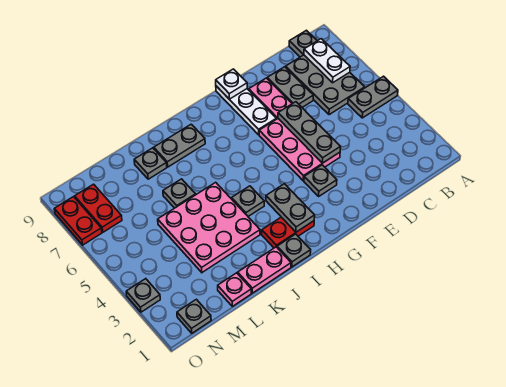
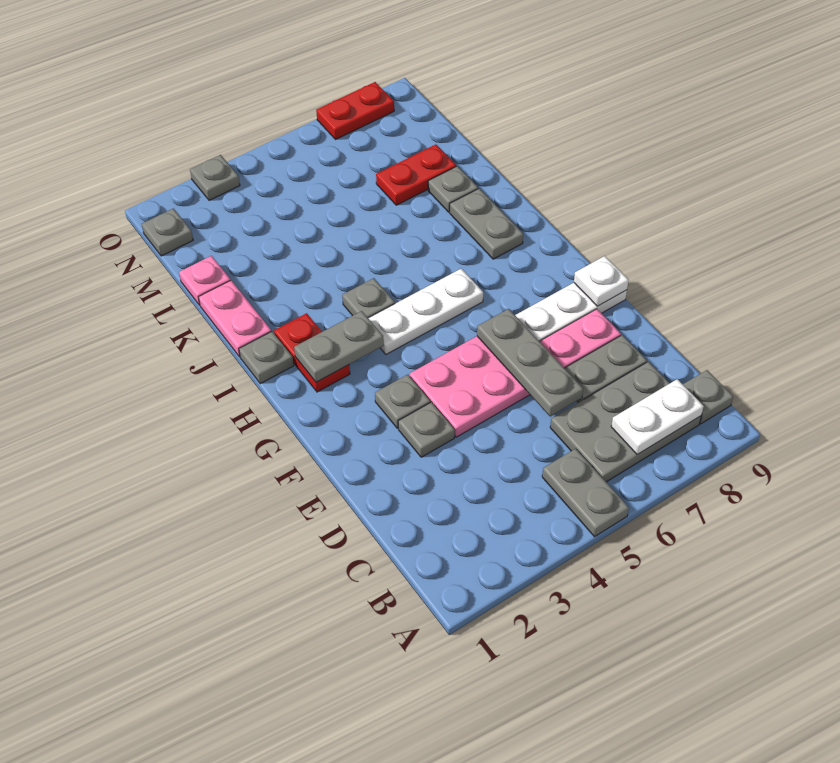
grey 1x3 plate [278,102,341,163] -> grey 1x3 plate turned to [477,309,583,417]
none -> white 1x3 plate [368,269,483,354]
pink 3x3 plate [158,182,260,272] -> none
grey 1x1 plate [163,179,196,208] -> grey 1x1 plate moved to [398,402,455,457]
red 1x2 plate [75,184,122,232] -> red 1x2 plate moved to [376,145,456,205]

